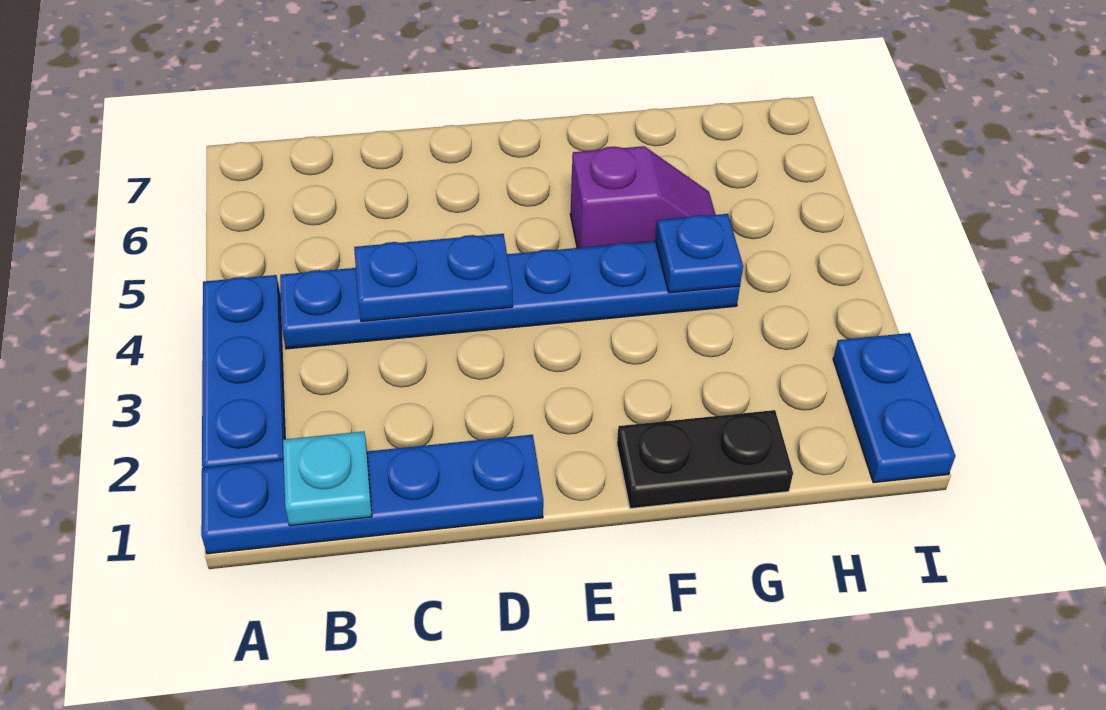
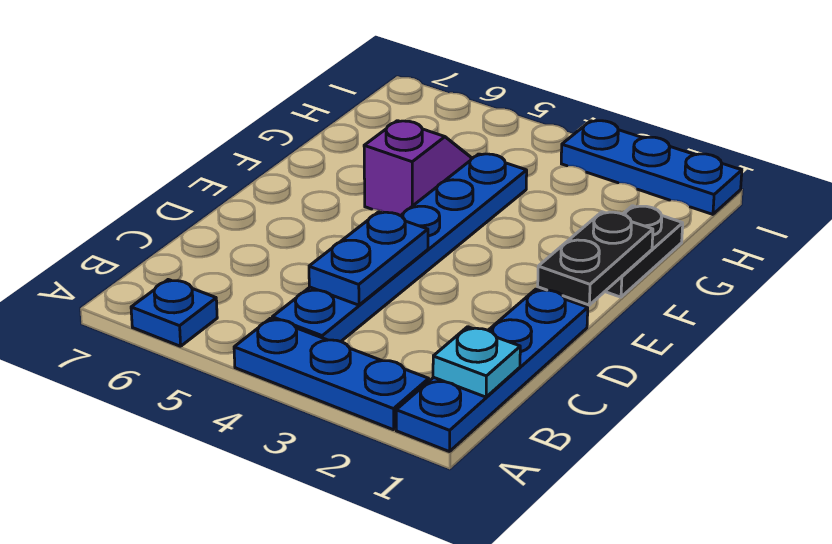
none -> black 1x2 plate [538,212,653,305]
blue 1x1 plate [656,214,743,293] -> blue 1x1 plate moved to [131,280,217,346]
blue 1x2 plate [833,333,955,483] -> blue 1x3 plate [561,121,742,214]

